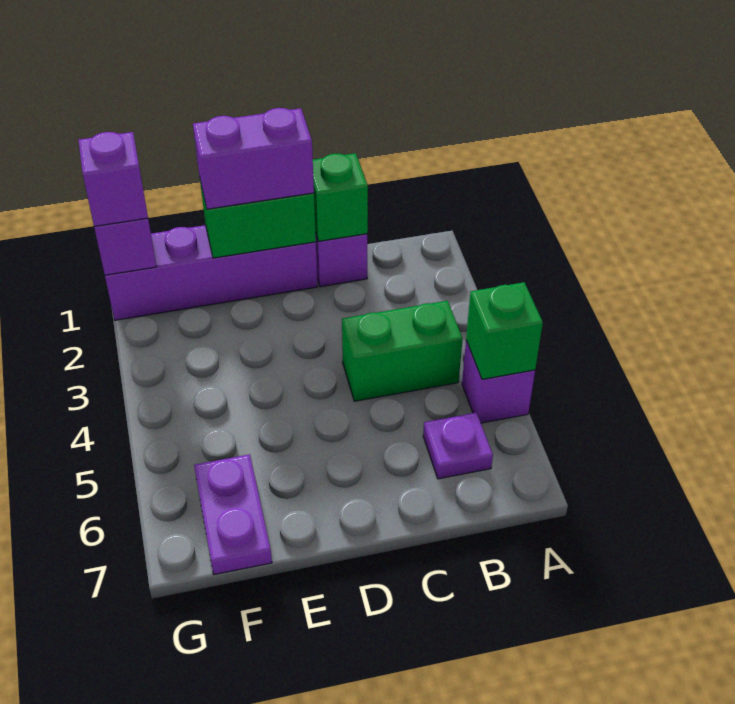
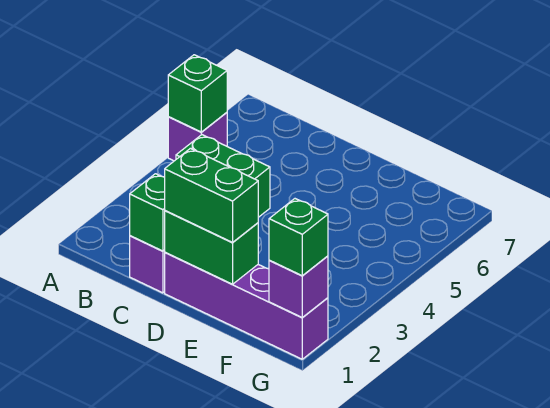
purple 1x1 plate [423,413,493,479] -> none
purple 1x2 brick [193,108,314,209] -> green 1x2 brick [165,148,258,242]
purple 1x2 plate [194,454,272,575] -> none
purple 1x1 brick [78,132,148,226] -> green 1x1 brick [269,199,328,276]

